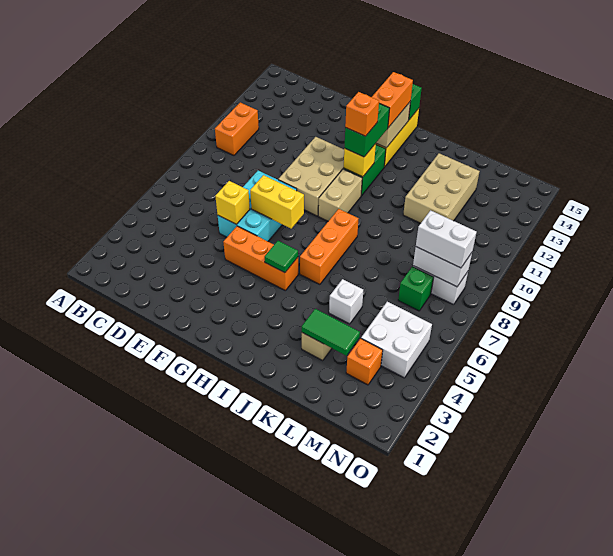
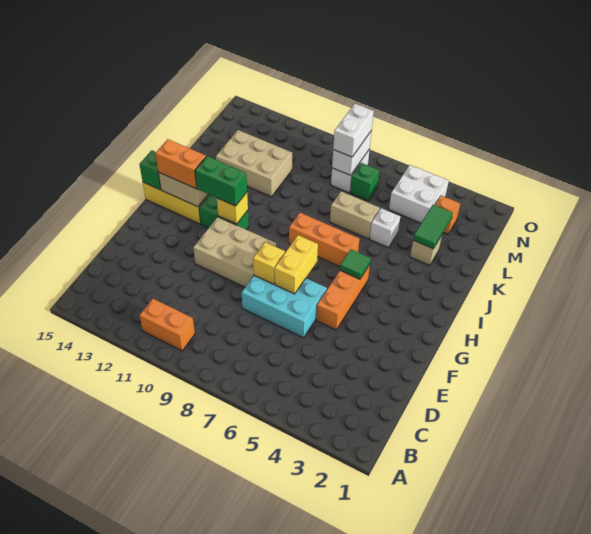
yellow 1x1 brick [215,181,250,224] -> yellow 1x1 brick moved to [253,242,285,284]
tan 1x2 brick [318,169,362,221] -> tan 1x2 brick moved to [330,191,380,239]
orange 1x1 brick [345,92,379,136] -> none

